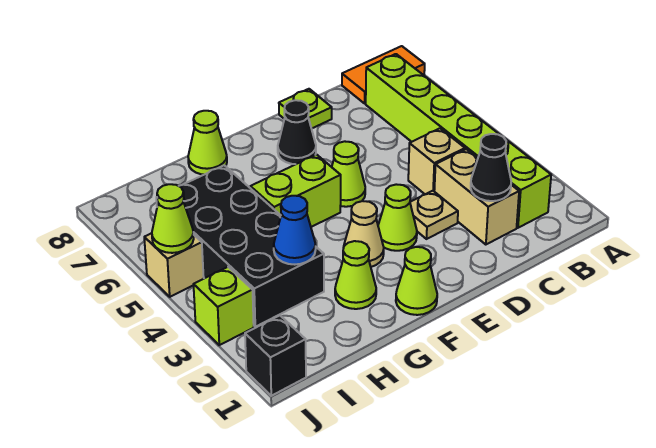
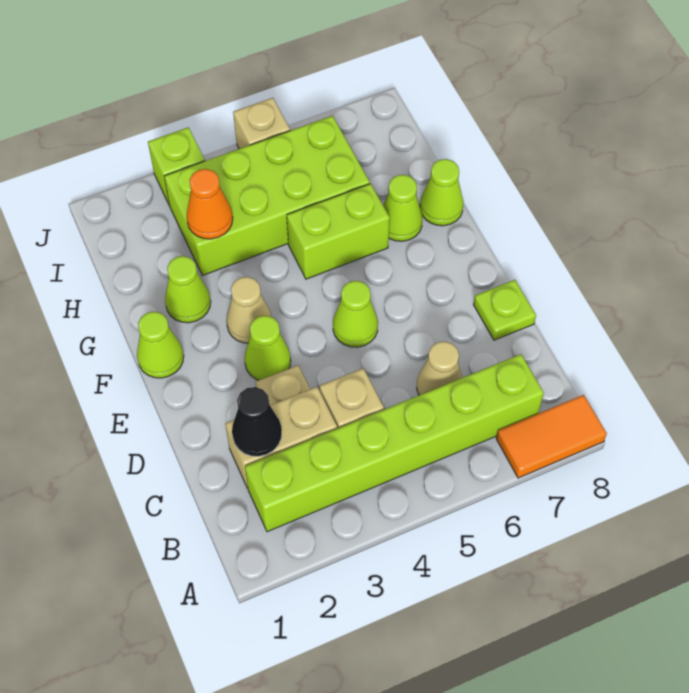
orange 1x2 tile [342,46,425,103] -> orange 1x2 tile turned to [496,395,607,478]
none -> tan 1x1 cone [417,341,462,395]
black 1x1 cone [278,100,316,164] -> none
lime 1x2 brick [250,155,341,227] -> lime 1x2 brick turned to [287,184,390,279]
black 2x4 brick [156,165,324,327] -> lime 2x4 brick [164,116,370,276]
blue 1x1 cone [274,196,316,265] -> orange 1x1 cone [187,169,233,239]
black 1x1 brick [245,316,306,396] -> none
lime 1x1 cone [152,184,194,253] -> lime 1x1 cone moved to [383,175,422,241]

